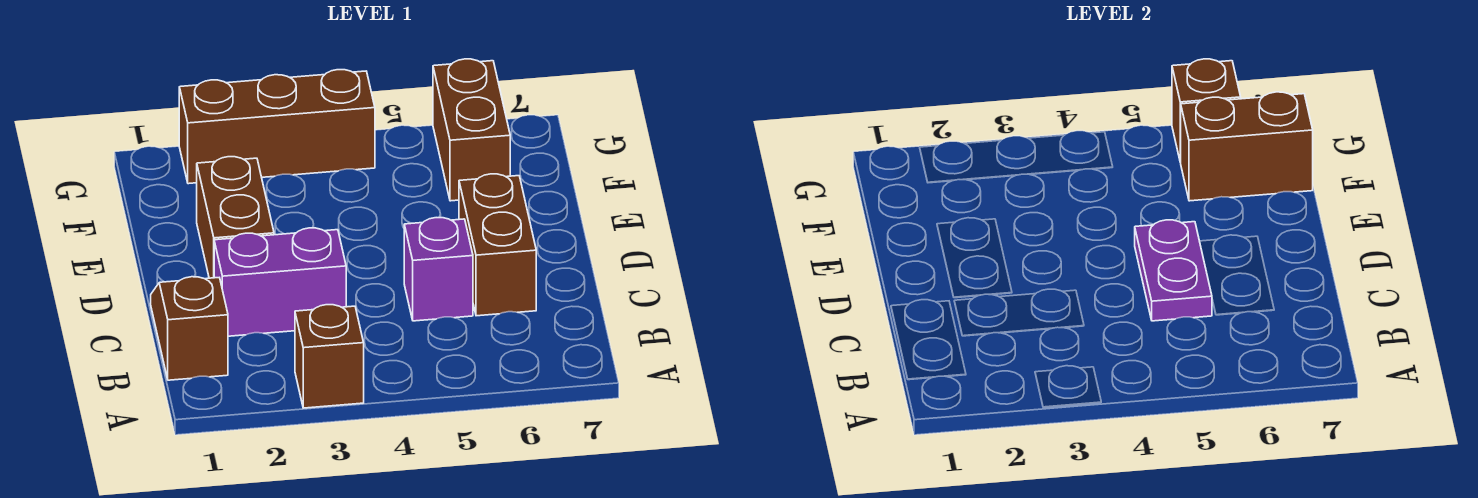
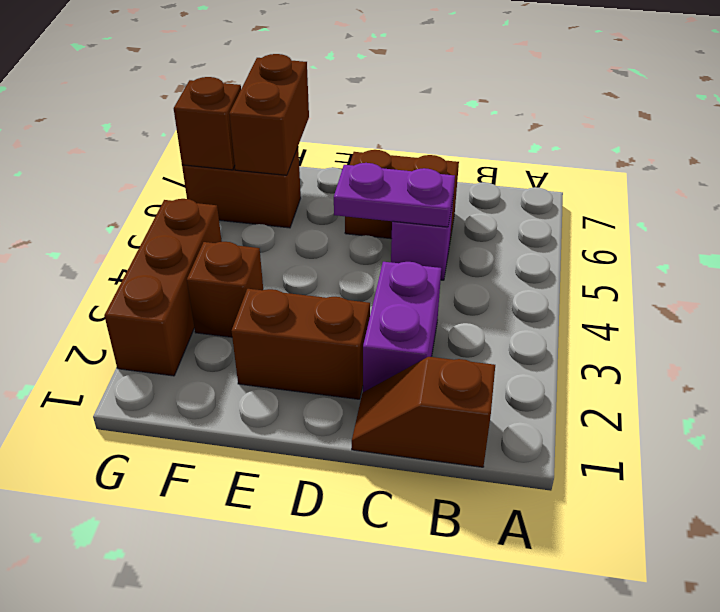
brown 1x1 brick [295,305,364,408] -> brown 1x1 brick moved to [187,242,263,337]

